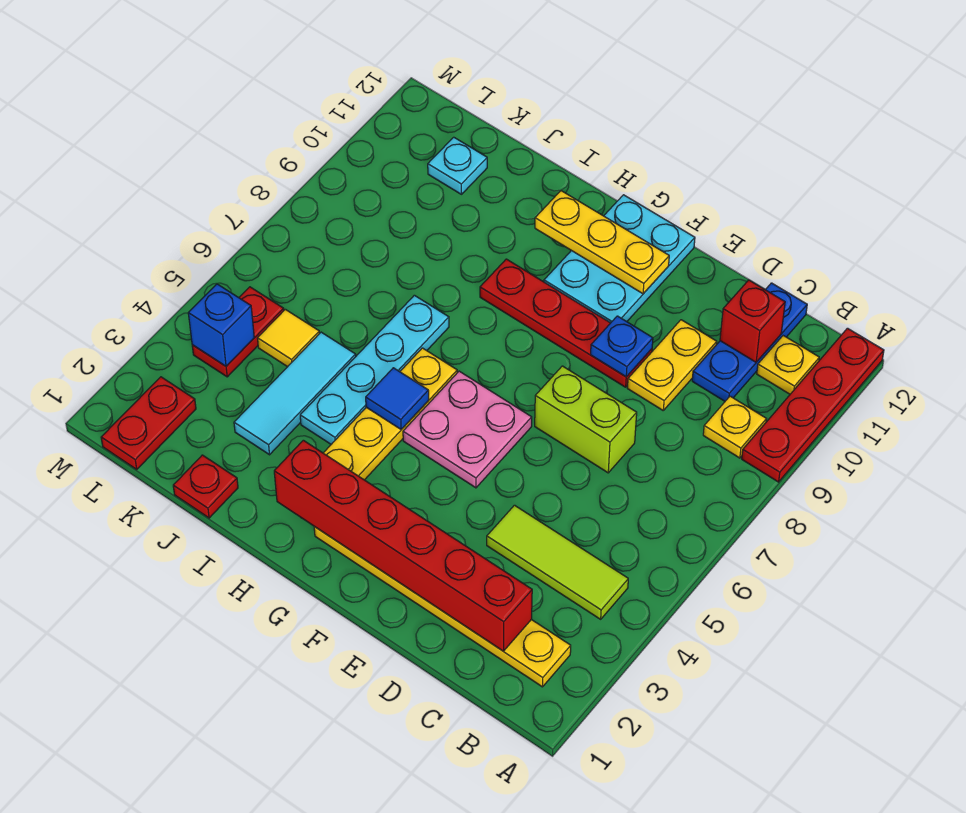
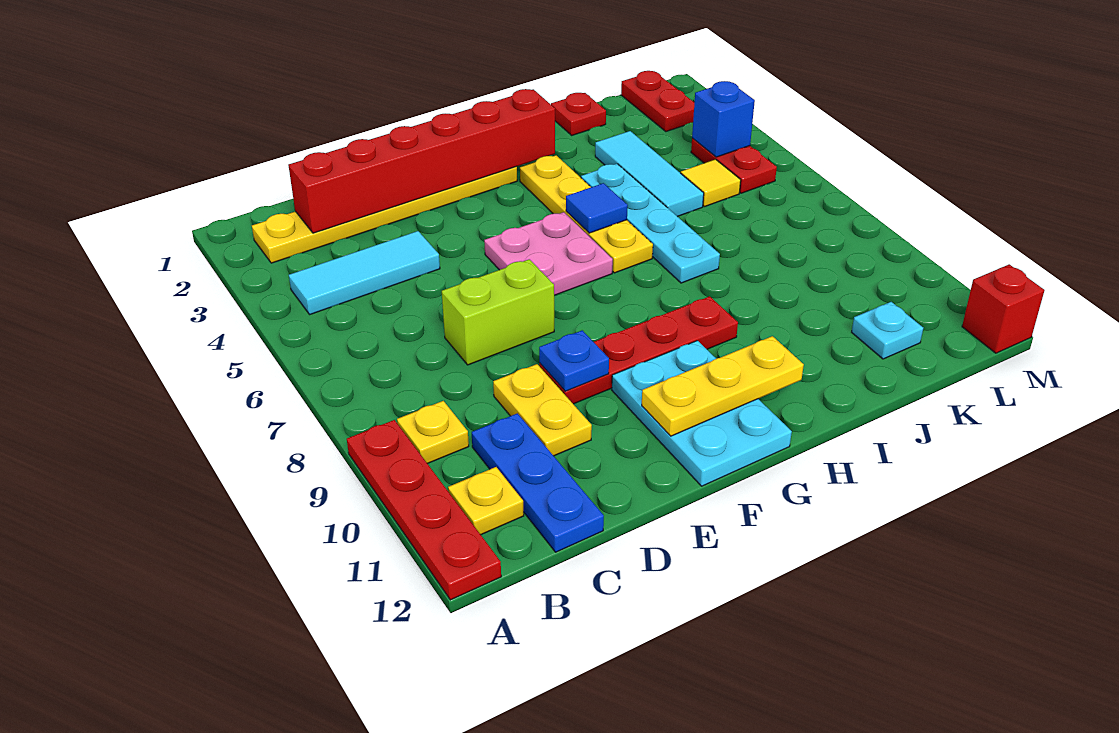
lime 1x3 tile [487,505,628,619] -> cyan 1x3 tile [289,231,440,314]
red 1x1 brick [720,280,785,362] -> red 1x1 brick moved to [962,264,1045,353]

